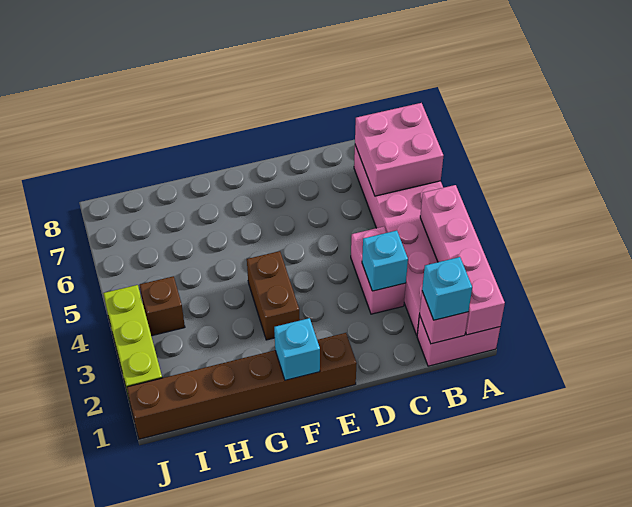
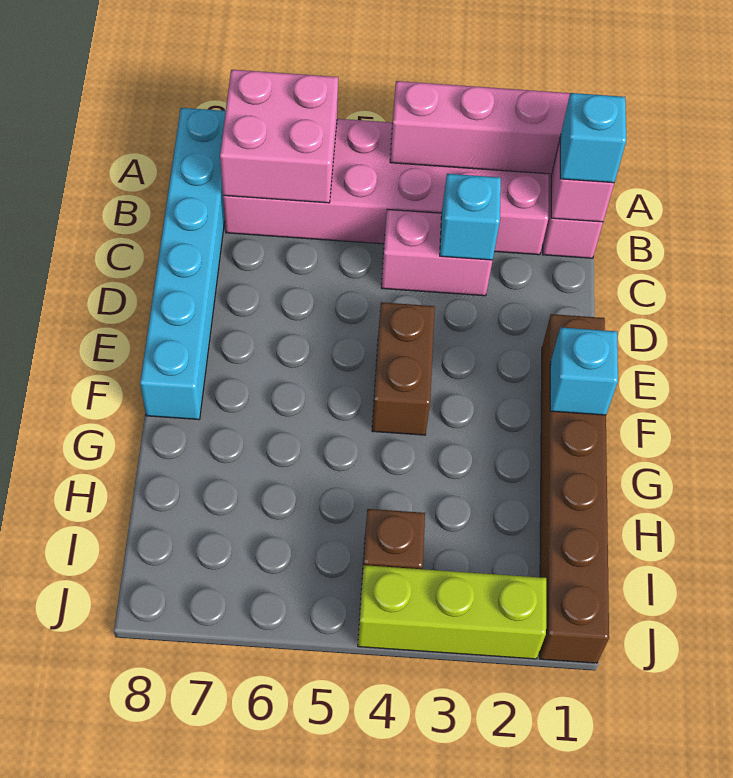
none -> cyan 1x6 brick [140,108,226,420]
brown 1x2 brick [247,251,300,340] -> brown 1x2 brick turned to [372,302,435,435]

